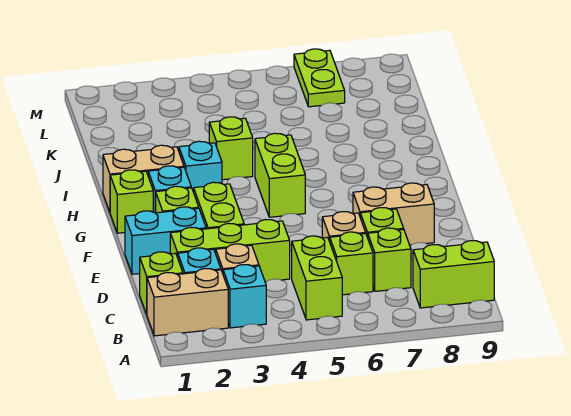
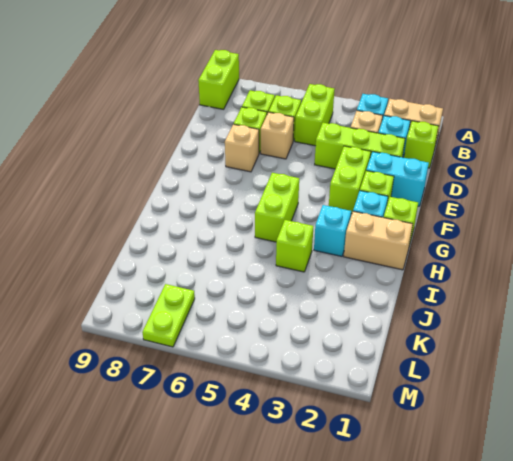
lime 1x2 brick [413,241,494,308] -> lime 1x2 brick turned to [198,50,239,109]
tan 1x2 brick [353,183,434,245] -> tan 1x1 brick [225,124,259,172]

